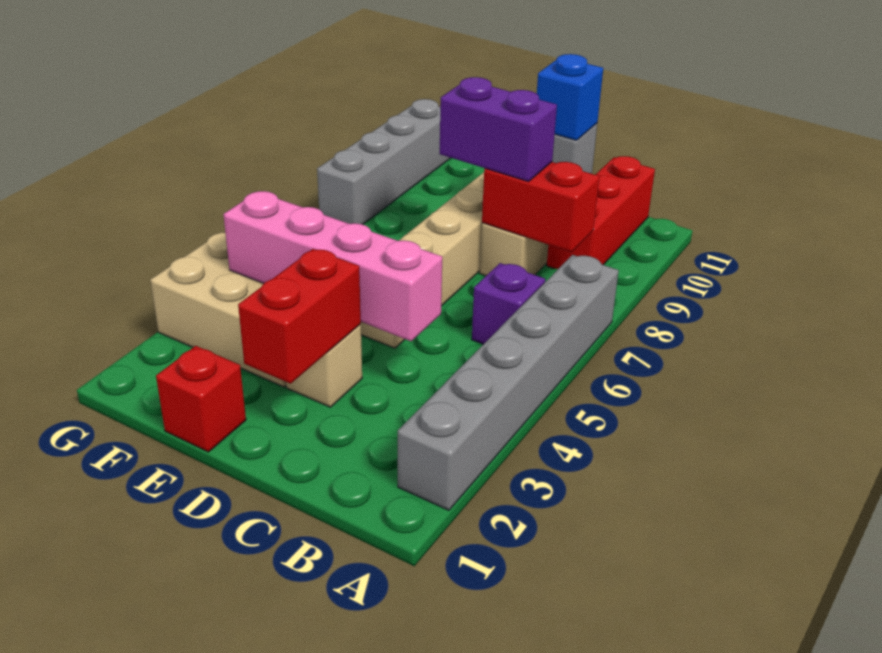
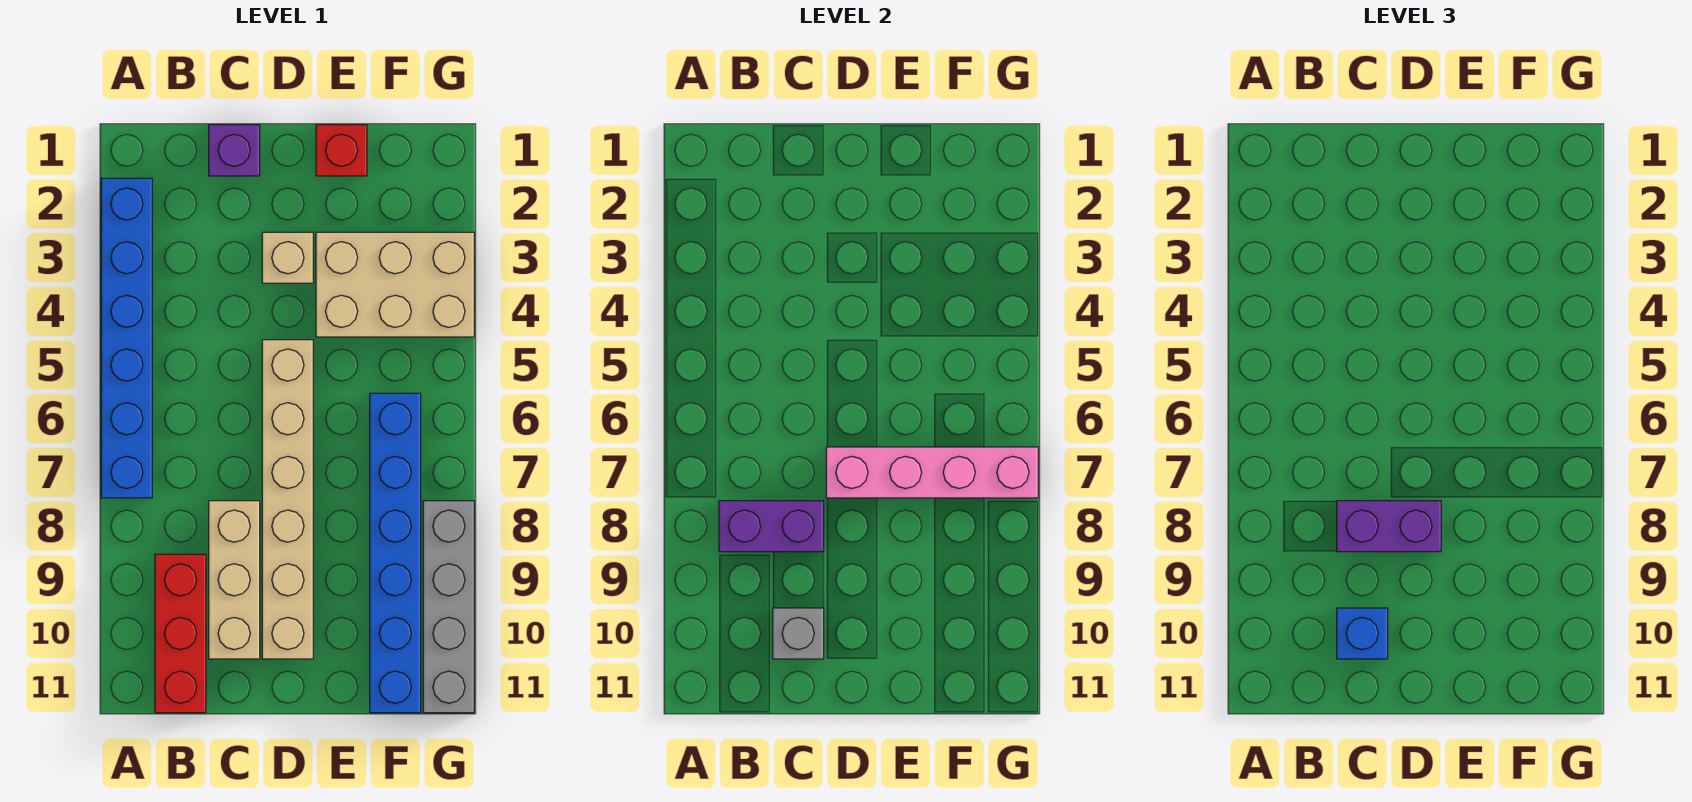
grey 1x6 brick [398,255,619,510] -> blue 1x6 brick [101,178,152,498]
purple 1x1 brick [472,263,545,344] -> purple 1x1 brick moved to [209,125,260,176]
red 1x2 brick [482,162,599,252] -> purple 1x2 brick [719,501,824,552]
pink 1x4 brick [224,191,442,341] -> pink 1x4 brick moved to [826,447,1038,498]
red 1x2 brick [238,249,361,384] -> none
none -> blue 1x6 brick [370,393,421,713]

